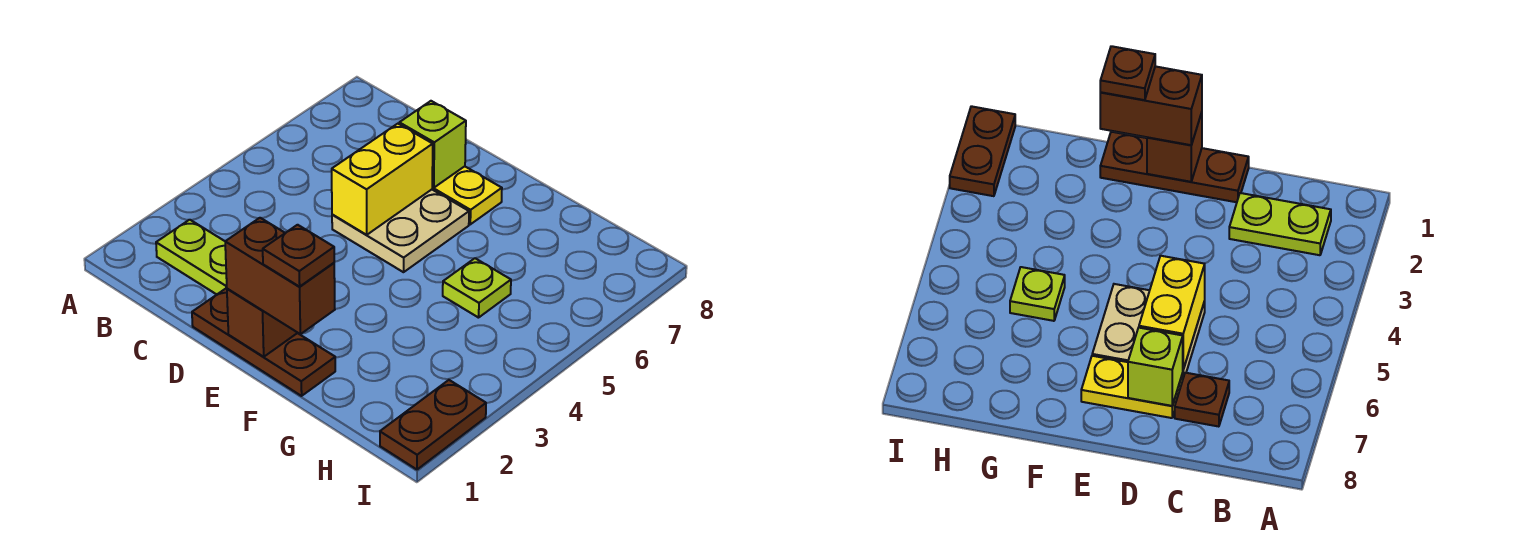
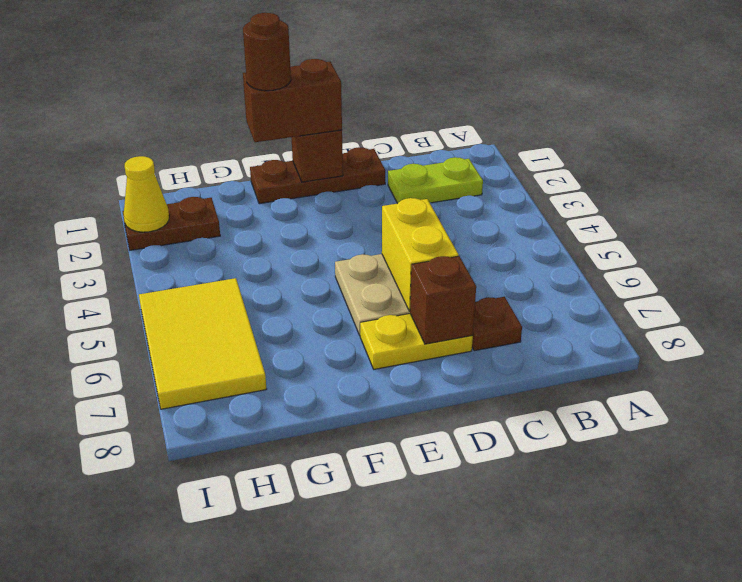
lime 1x1 brick [399,101,466,188] -> brown 1x1 brick [410,256,476,344]
brown 1x1 plate [263,225,334,287] -> brown 1x1 round brick [243,13,291,91]
lime 1x1 plate [443,258,511,318] -> none
none -> yellow 2x3 tile [139,278,266,409]
brown 1x2 plate [380,380,486,469] -> brown 1x2 plate turned to [123,197,220,250]
none -> yellow 1x1 cone [123,156,169,232]

